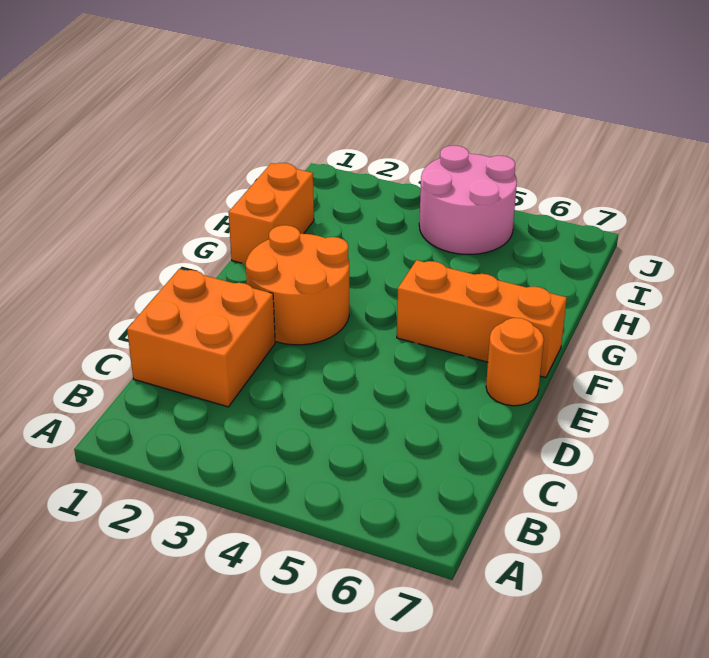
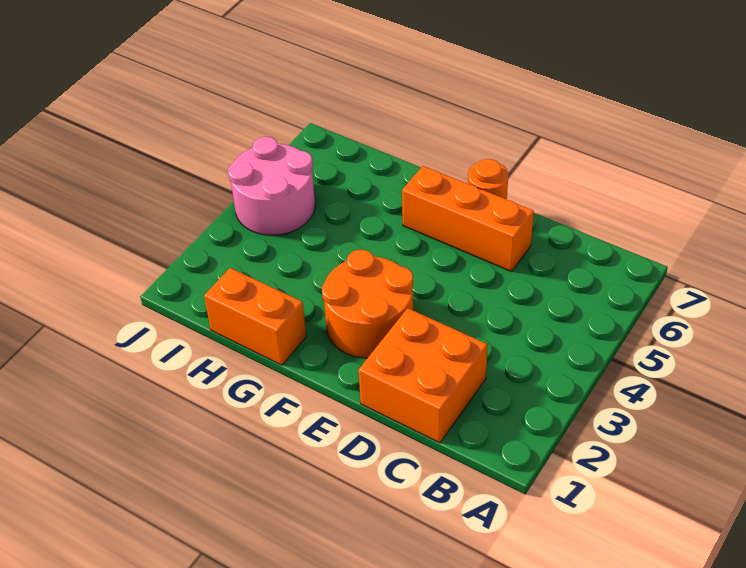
orange 1x3 brick [397,260,567,378] -> orange 1x3 brick turned to [402,166,534,272]

